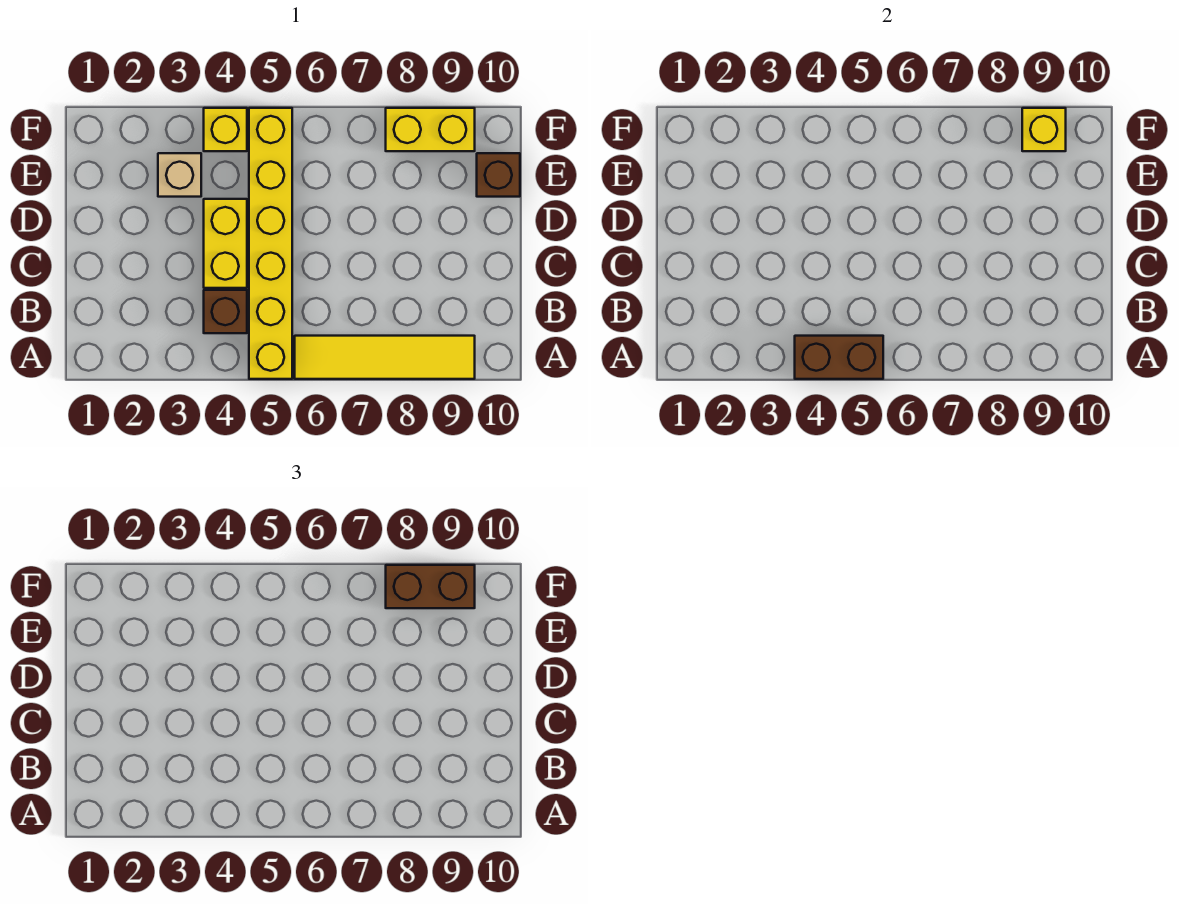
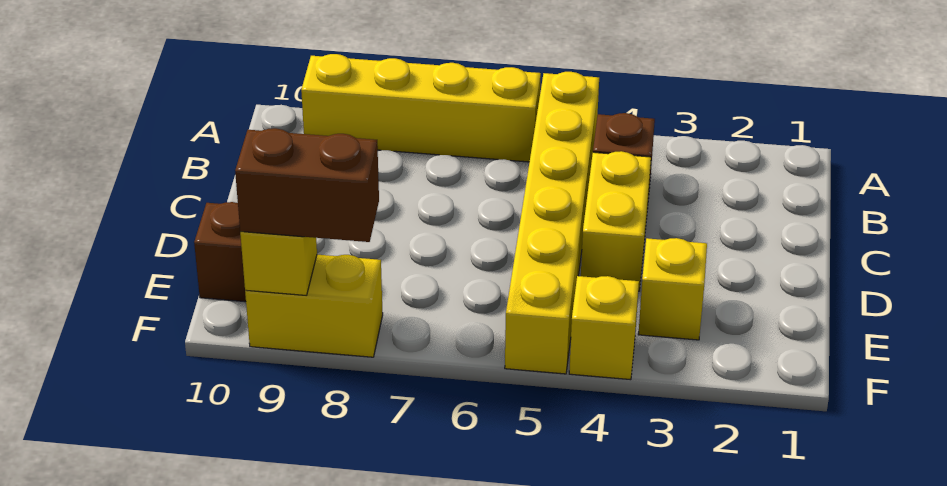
brown 1x2 brick [795,336,883,379] -> none
yellow 1x4 tile [295,336,475,379] -> yellow 1x4 brick [301,54,541,162]
tan 1x1 brick [158,153,201,197] -> yellow 1x1 brick [638,238,707,340]

